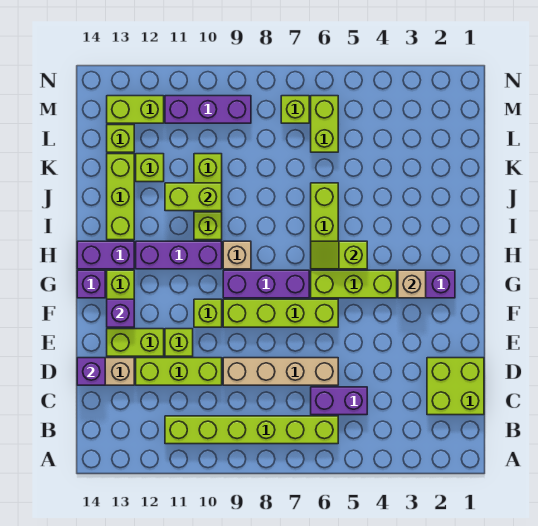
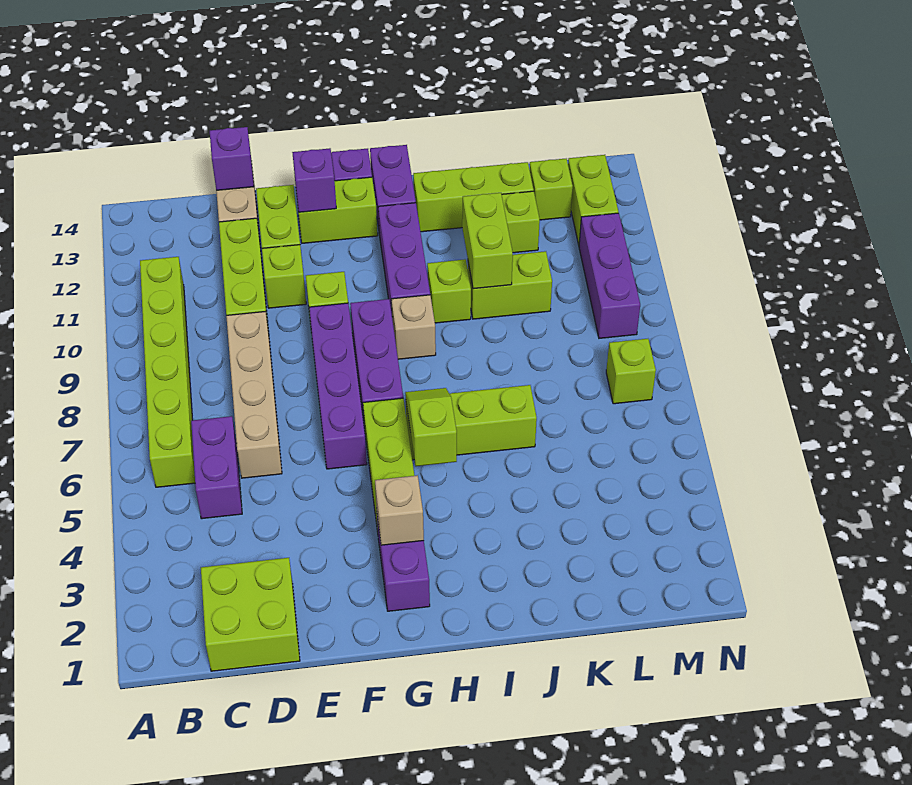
lime 1x4 brick [223,299,338,327] -> purple 1x4 brick [309,303,367,469]
lime 1x2 brick [311,96,338,152] -> none

